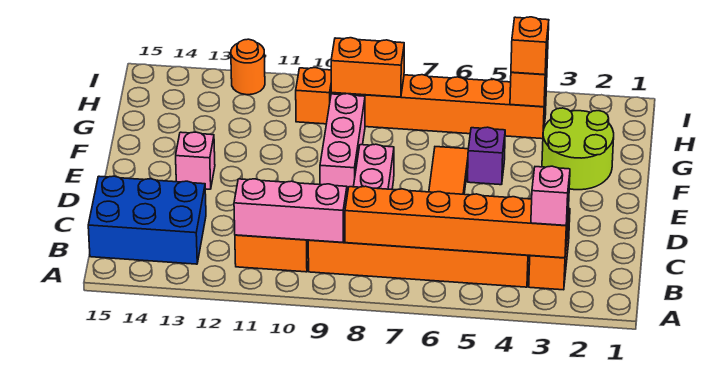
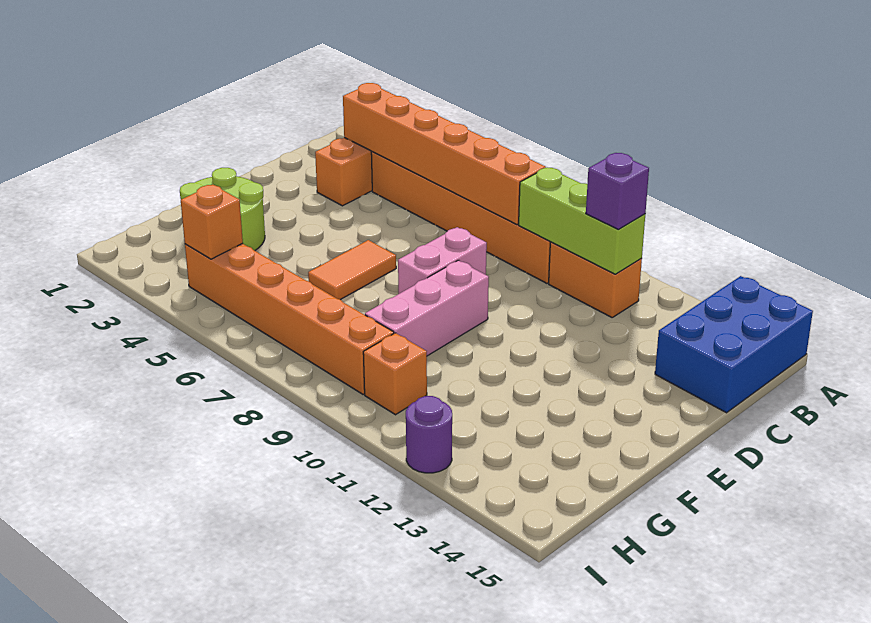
pink 1x1 brick [531,166,570,225] -> none
pink 1x3 brick [234,179,347,242] -> lime 1x3 brick [519,168,645,274]
blue 2x3 brick [88,176,206,264] -> blue 2x3 brick turned to [655,276,813,413]
pink 1x1 brick [176,132,215,189] -> none
purple 1x1 brick [468,127,505,185] -> purple 1x1 brick moved to [586,153,649,229]
orange 1x1 brick [511,17,549,75] -> none
orange 1x2 brick [331,38,404,97] -> none
orange 1x1 round brick [231,39,265,95] -> purple 1x1 round brick [406,396,452,473]

